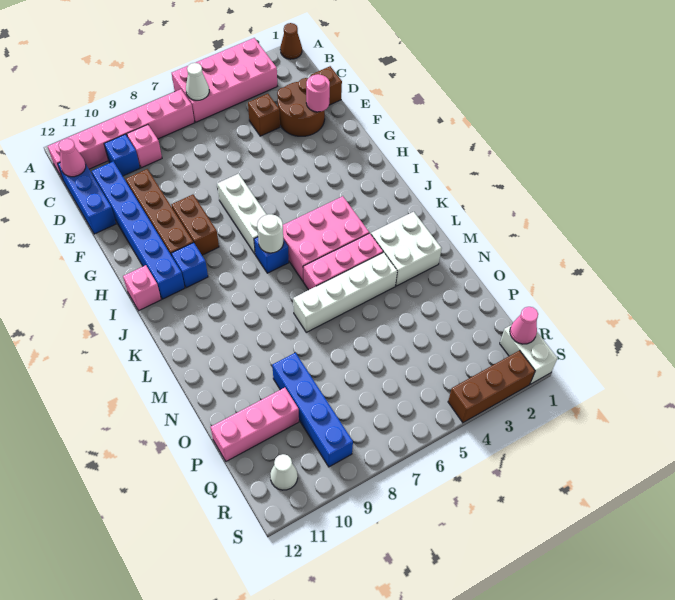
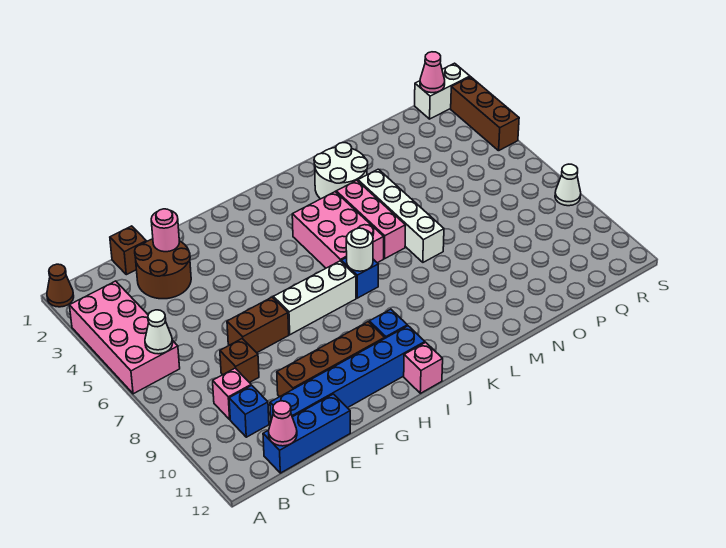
pink 1x6 brick [48,89,194,179] -> none
brown 1x1 brick [248,94,280,136] -> brown 1x1 brick moved to [220,339,259,383]
brown 1x2 brick [171,195,219,255] -> brown 1x2 brick moved to [227,297,289,353]
white 2x2 brick [371,212,442,286] -> white 2x2 round brick [314,143,368,199]
blue 1x4 brick [272,353,353,467] -> none
pink 1x3 brick [211,388,299,461] -> none
white 1x1 cone [270,454,298,490] -> white 1x1 cone moved to [555,164,581,206]

